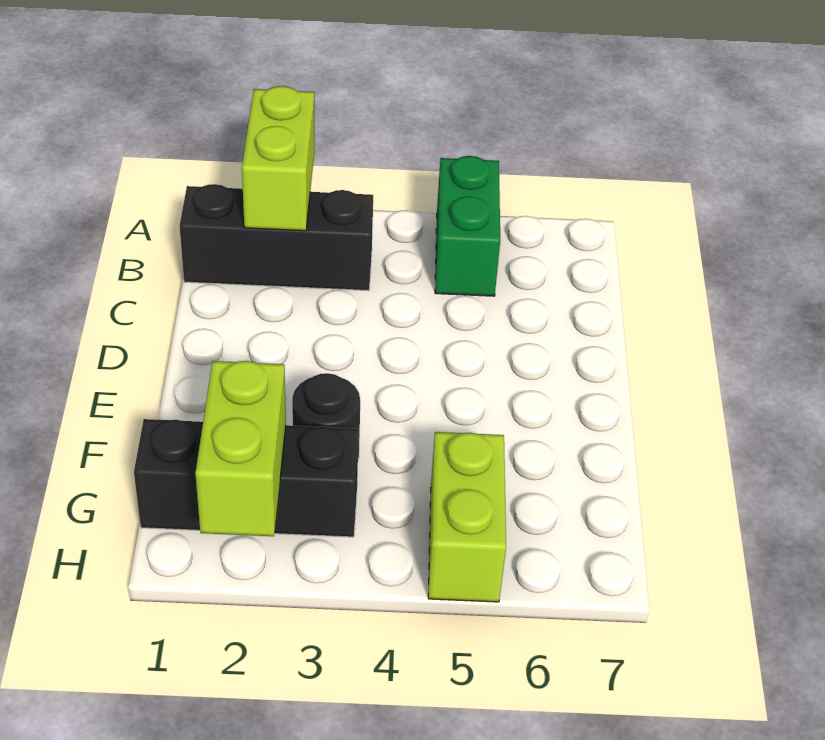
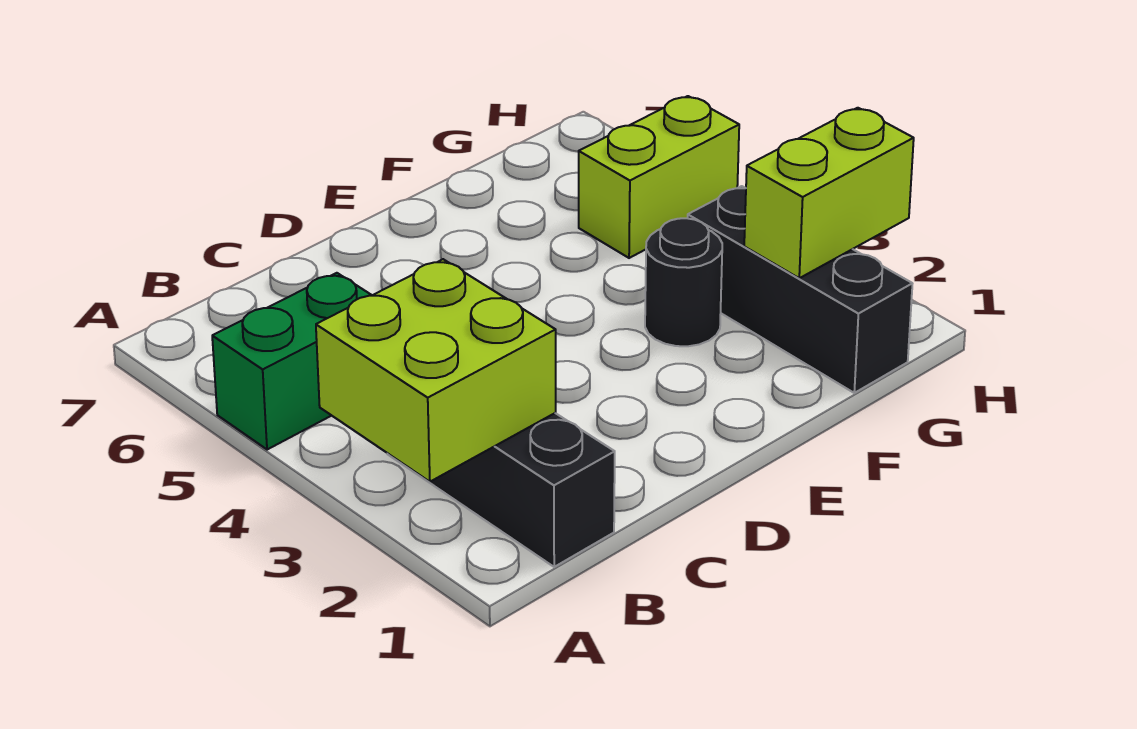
lime 1x2 brick [242,86,314,231] -> lime 2x2 brick [316,259,556,482]

